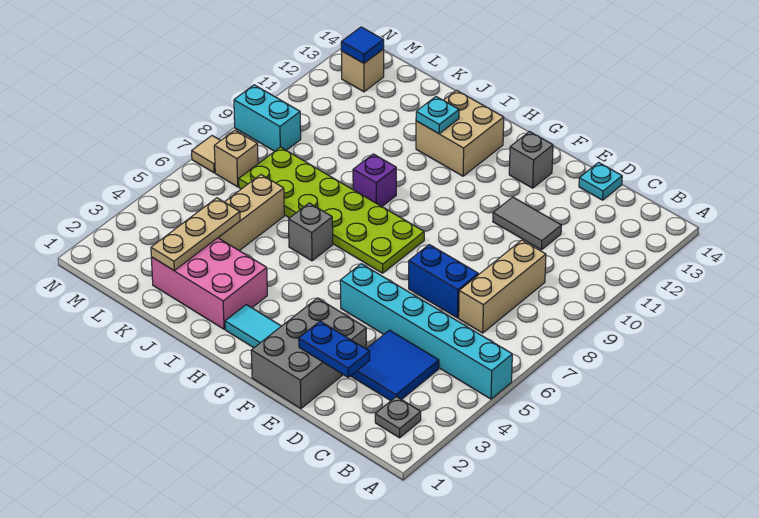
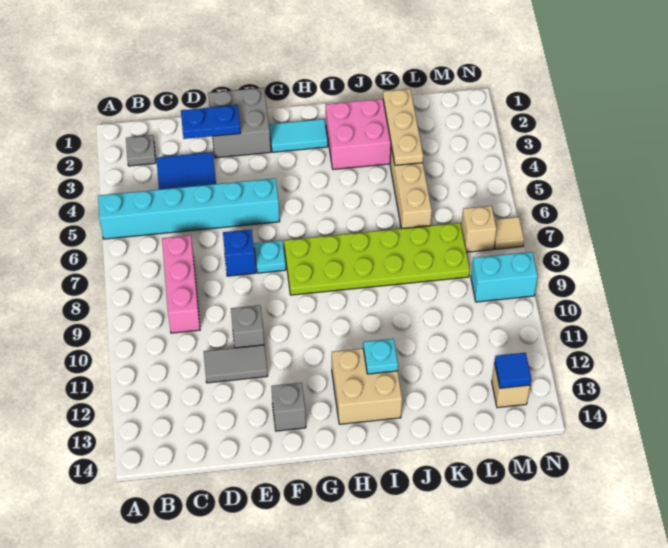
tan 1x3 brick [459,240,546,333] -> pink 1x3 brick [162,235,200,333]
blue 1x2 brick [409,245,478,318] -> blue 1x1 brick [223,229,256,276]
cyan 1x1 plate [579,163,622,200] -> cyan 1x1 plate moved to [254,240,286,273]
grey 2x3 brick [251,298,366,409] -> grey 2x2 brick [208,88,271,158]
grey 1x1 brick [289,203,333,261] -> grey 1x1 brick moved to [231,305,264,348]
purple 1x1 brick [353,154,396,206] -> none

